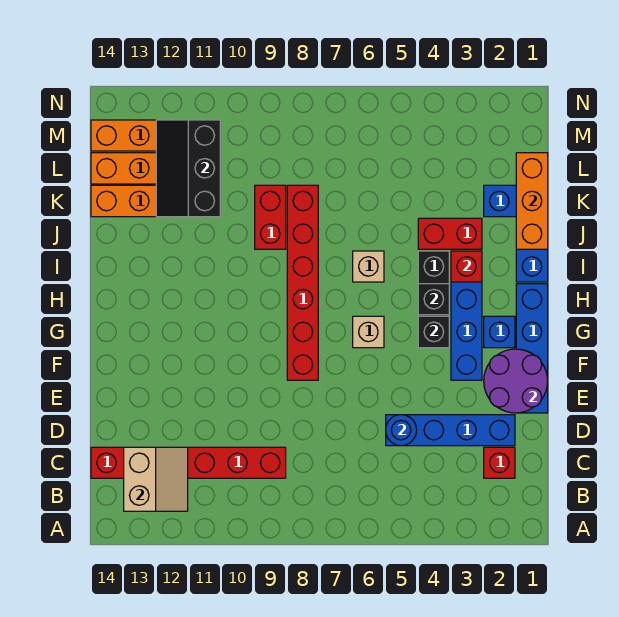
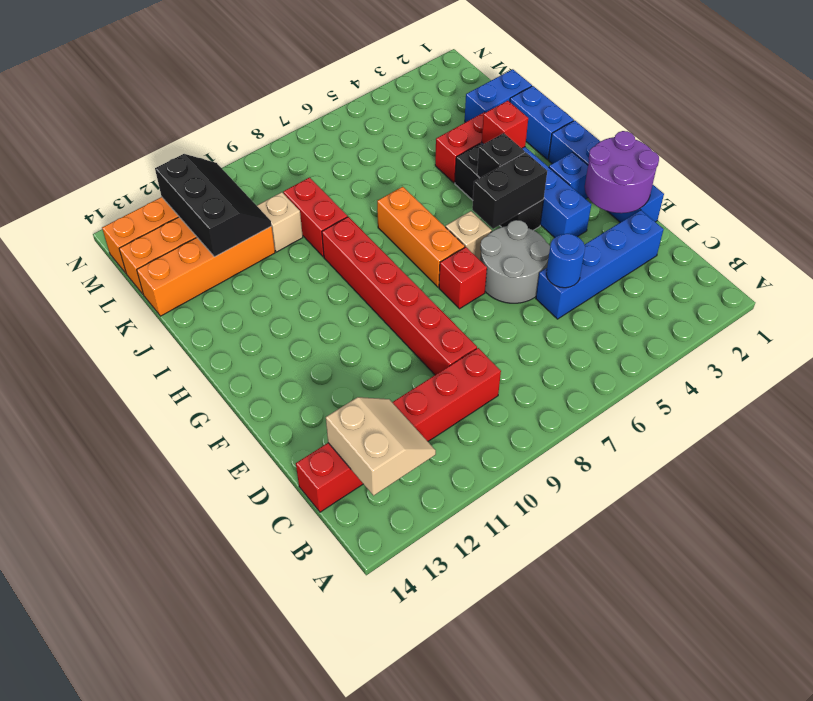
red 1x1 brick [484,447,515,478] -> red 1x1 brick moved to [439,247,487,309]
none -> grey 2x2 round brick [480,220,550,303]
red 1x6 brick [287,185,318,380] -> red 1x6 brick moved to [322,217,477,375]
black 1x1 brick [418,316,449,348] -> black 1x2 brick [472,152,547,229]
tan 1x1 brick [353,251,384,282] -> tan 1x1 brick moved to [257,192,303,252]
orange 1x3 brick [516,153,548,249] -> orange 1x3 brick moved to [377,187,465,287]
black 2x3 slope [156,120,220,217] -> black 2x3 slope turned to [155,154,272,257]

